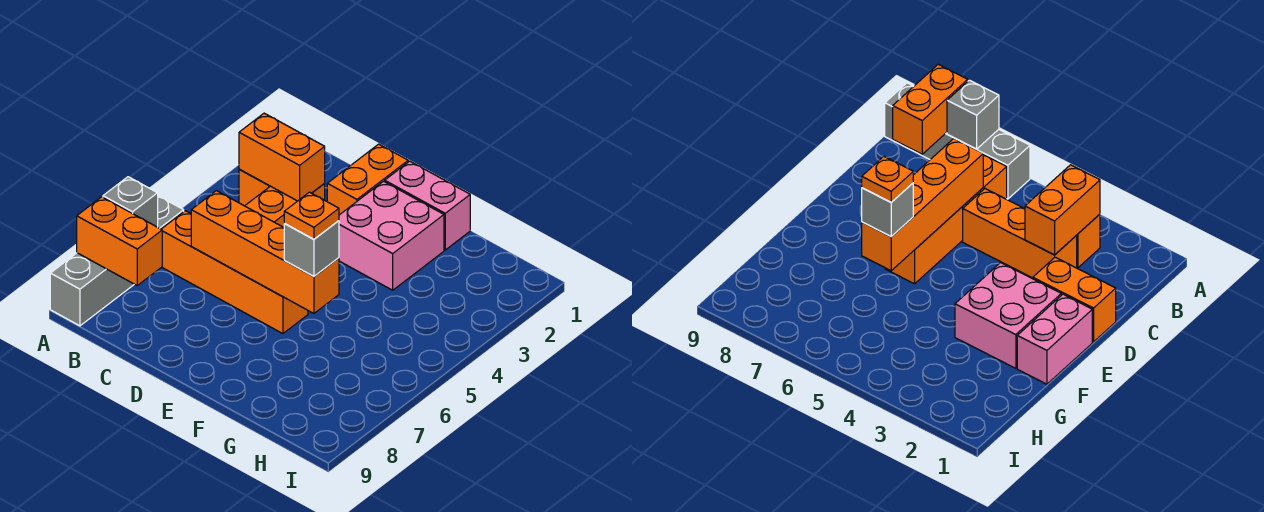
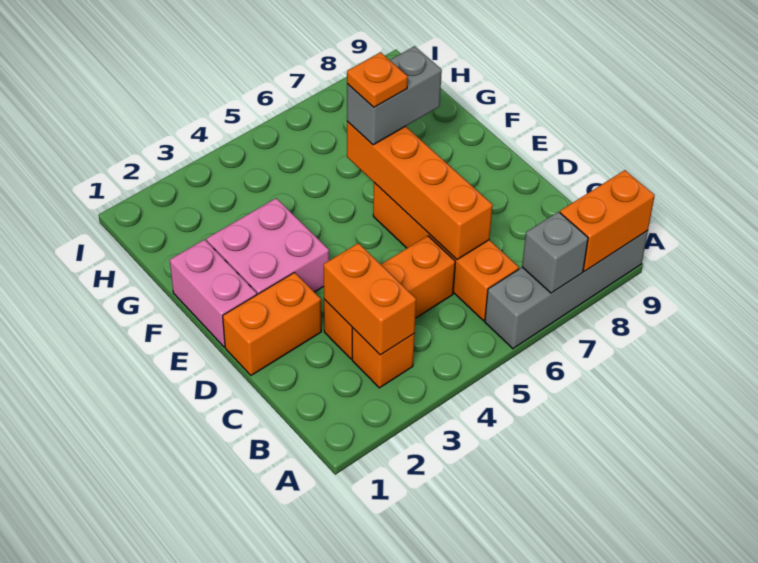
orange 1x2 brick [77,197,162,285] -> orange 1x2 brick turned to [560,170,655,271]
grey 1x1 brick [284,221,339,277] -> grey 1x2 brick [347,46,442,145]

